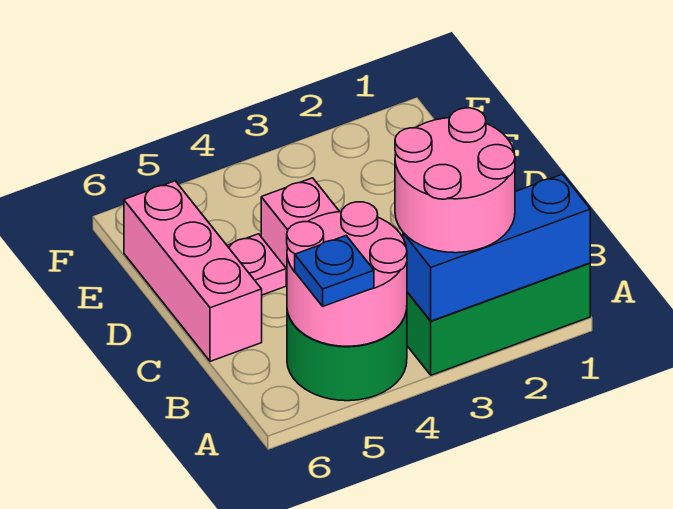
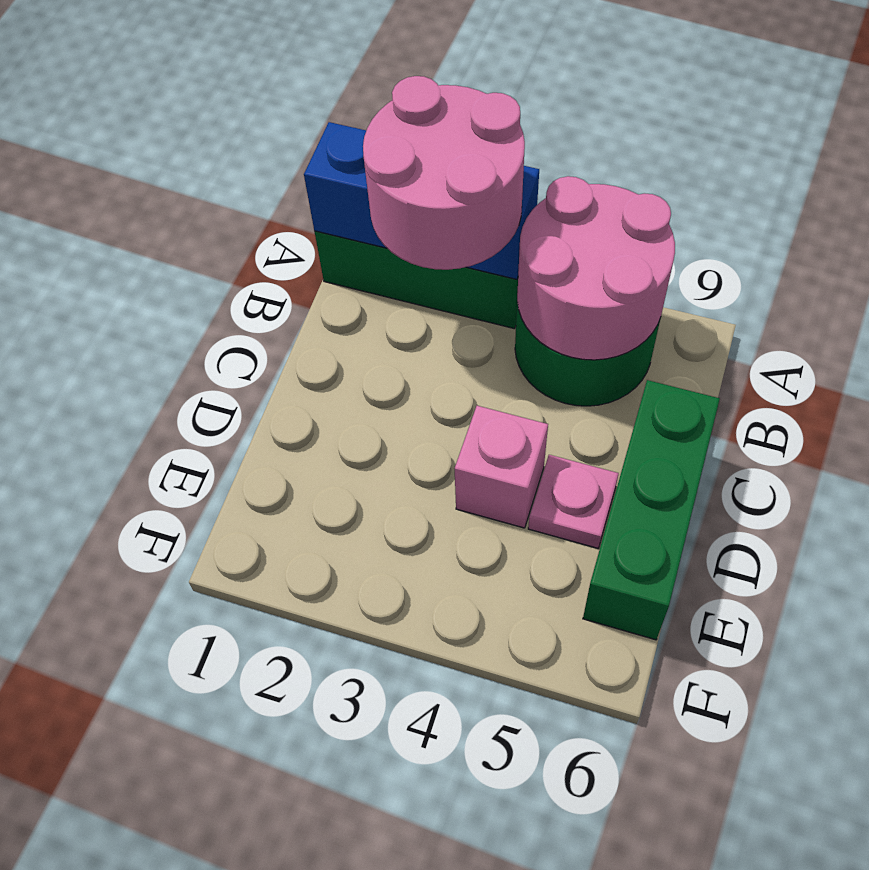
blue 1x1 plate [295,236,374,306] -> none
pink 1x3 brick [124,181,262,361] -> green 1x3 brick [583,380,720,640]

